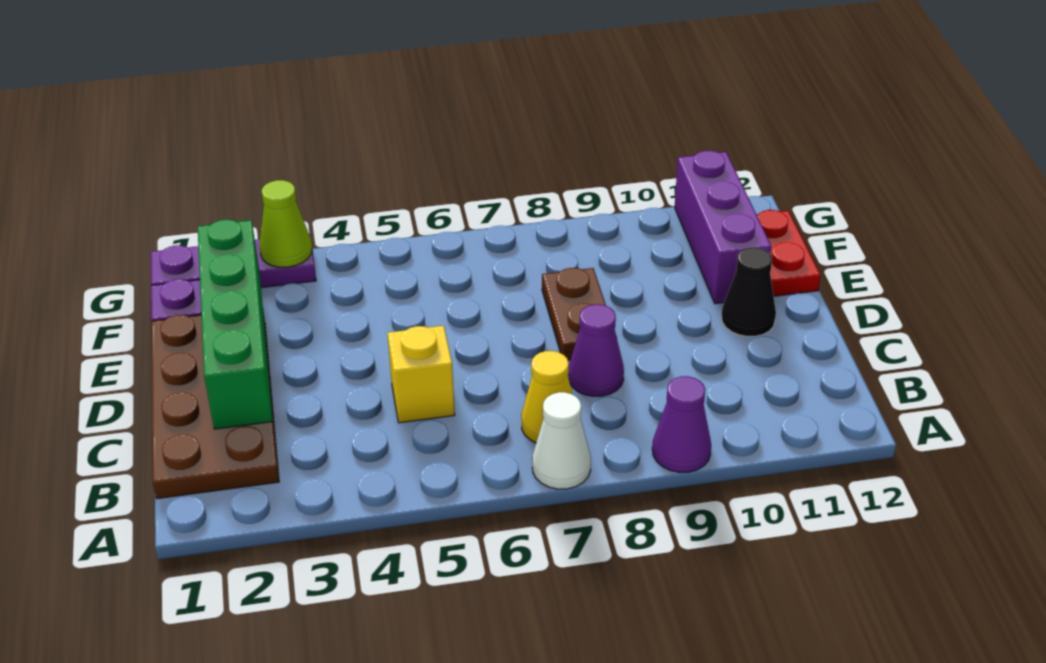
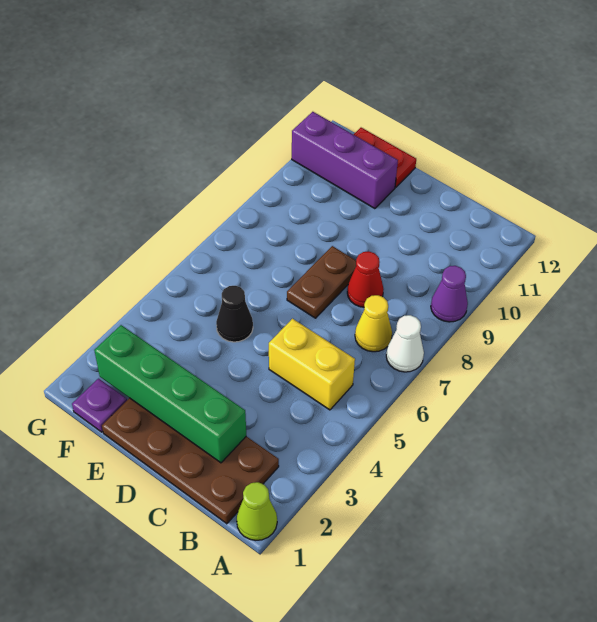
yellow 1x1 brick [388,326,455,423] -> yellow 1x2 brick [269,319,355,410]
purple 1x1 cone [568,304,624,396] -> red 1x1 cone [347,252,384,307]
brown 1x2 plate [542,268,617,360] -> brown 1x2 plate turned to [287,246,356,318]
black 1x1 cone [722,247,776,337] -> black 1x1 cone moved to [216,286,253,342]
purple 1x3 plate [151,234,316,288] -> none
lime 1x1 cone [259,180,312,267] -> lime 1x1 cone moved to [237,482,277,540]

